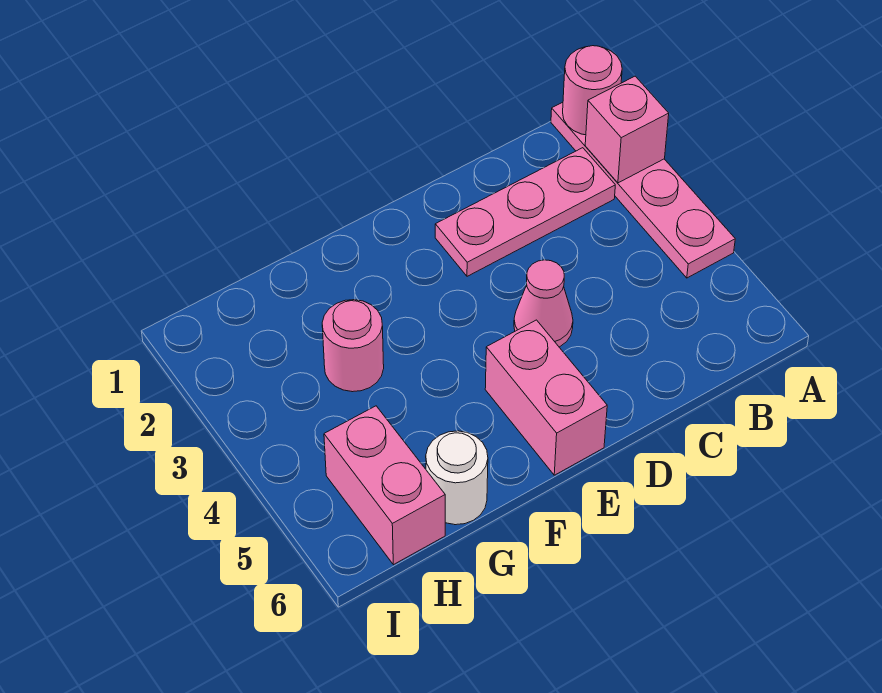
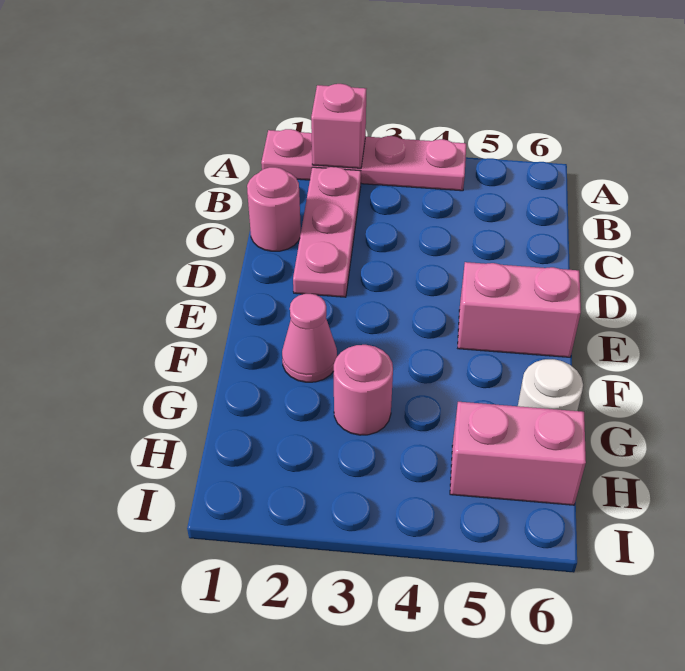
pink 1x1 round brick [563,46,622,135] -> pink 1x1 round brick moved to [247,167,301,251]
pink 1x1 cone [514,260,573,347] -> pink 1x1 cone moved to [282,294,337,382]

